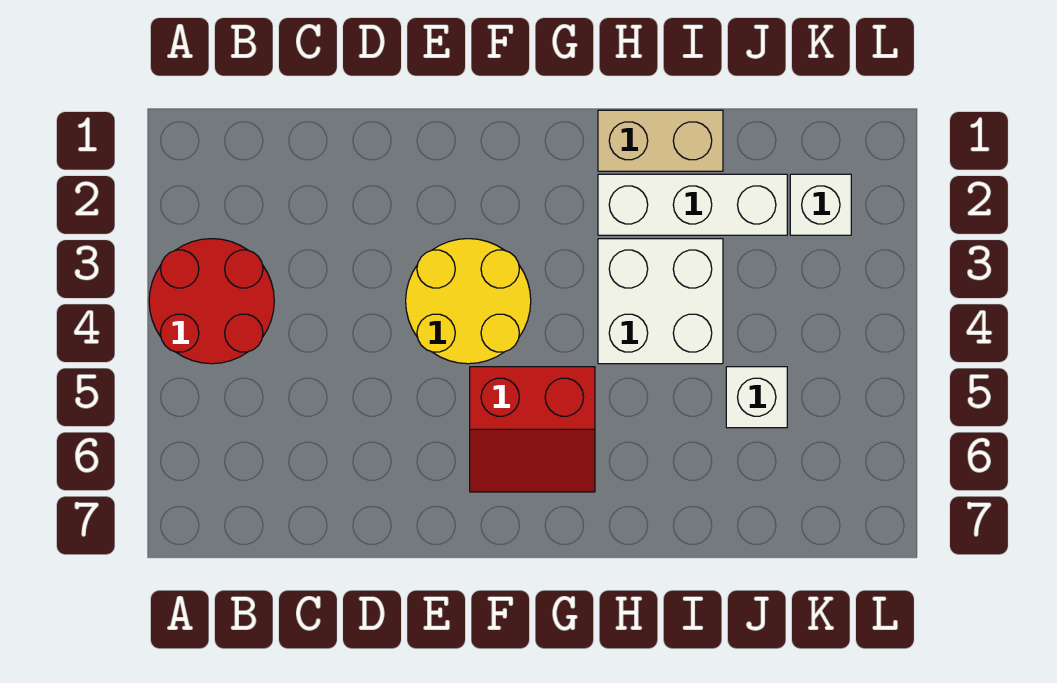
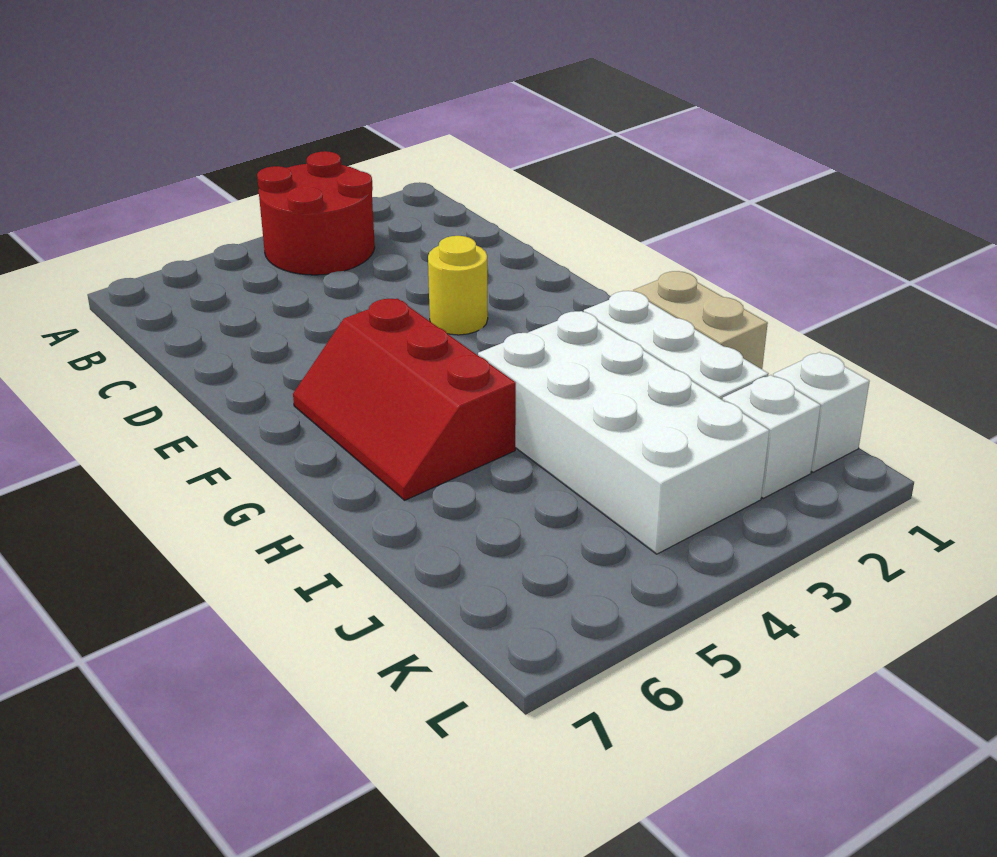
yellow 2x2 round brick [406,239,531,364] -> yellow 1x1 round brick [428,236,488,335]
red 2x2 slope [470,367,595,492] -> red 2x3 slope [293,299,516,500]
white 2x2 brick [598,239,723,364] -> white 2x4 brick [478,311,769,554]
white 1x1 brick [726,367,787,428] -> white 1x1 brick moved to [773,352,870,472]

